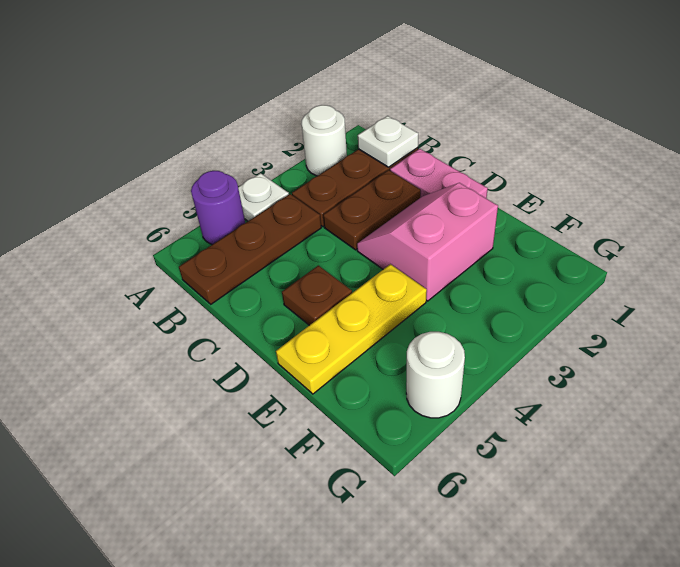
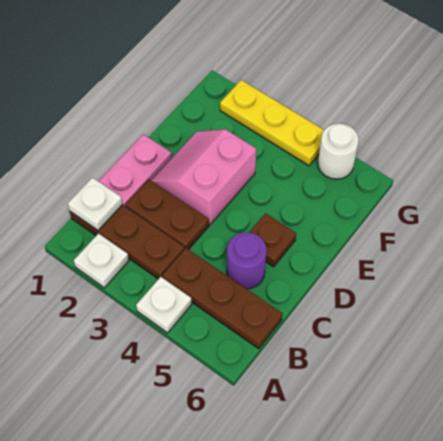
white 1x1 round brick [302,105,347,176] -> white 1x1 plate [74,234,129,288]
purple 1x1 round brick [191,171,245,245] -> purple 1x1 round brick moved to [227,232,267,289]
pink 2x2 slope [357,183,498,301] -> pink 2x2 slope turned to [151,129,256,225]
yellow 1x3 plate [276,264,427,394] -> yellow 1x3 plate moved to [220,80,324,166]

